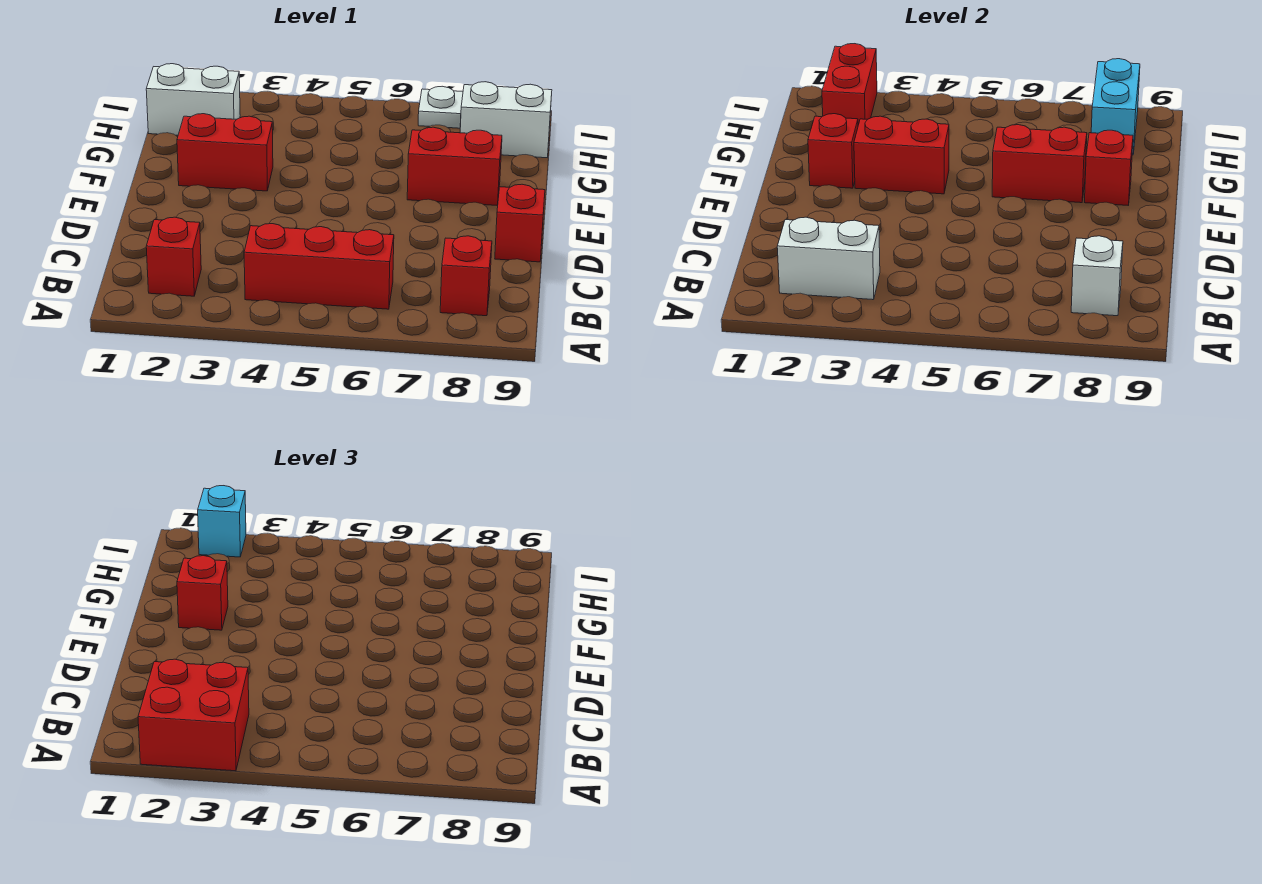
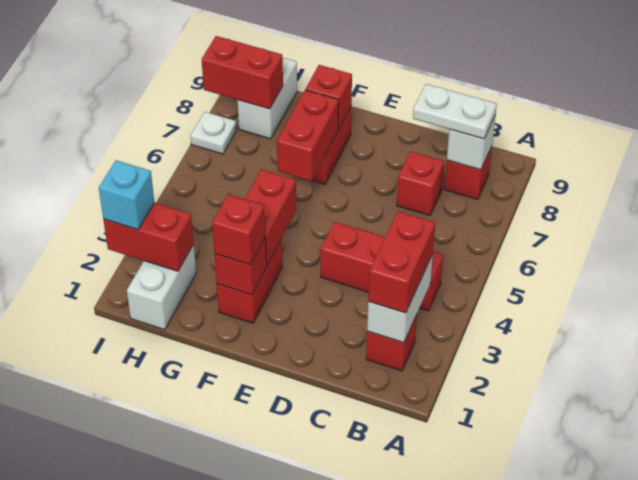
red 2x2 brick [138,659,249,771] -> red 1x2 brick [368,211,435,313]
red 1x3 brick [244,224,394,309] -> red 1x3 brick turned to [321,222,443,311]
none -> white 1x2 plate [413,84,497,139]
red 1x1 brick [495,184,545,262] -> red 1x1 brick moved to [397,151,444,216]
cyan 1x2 brick [1091,59,1140,155] -> red 1x2 brick [202,36,283,109]

